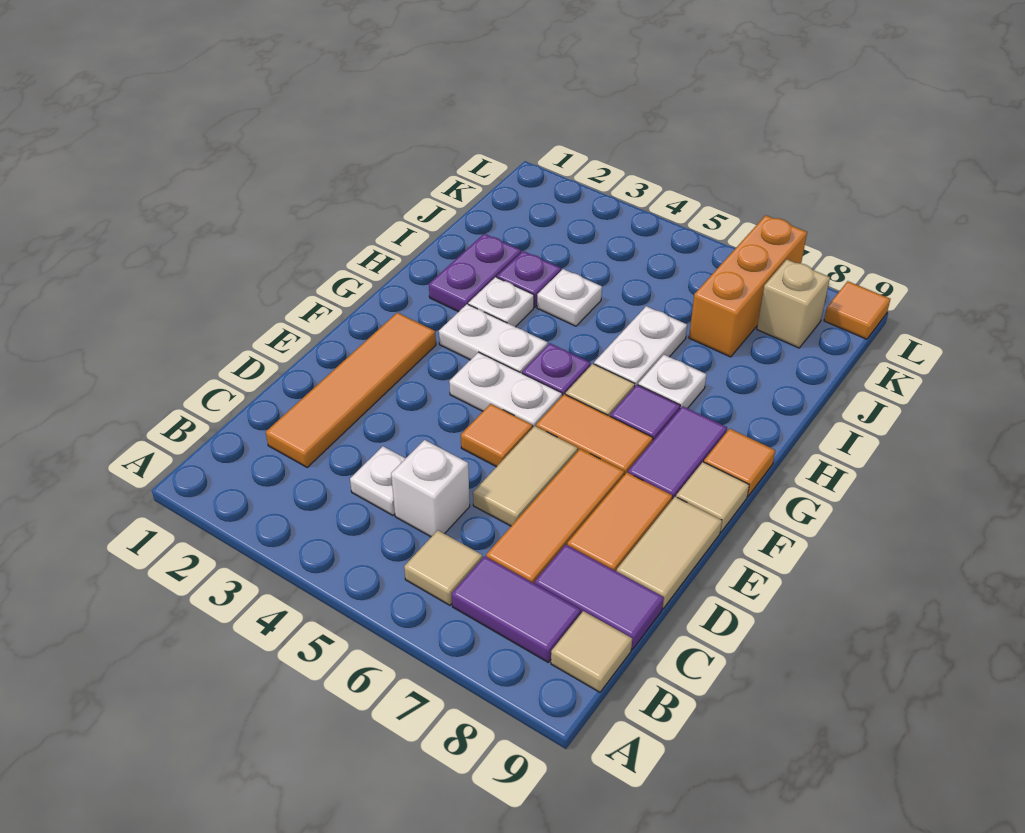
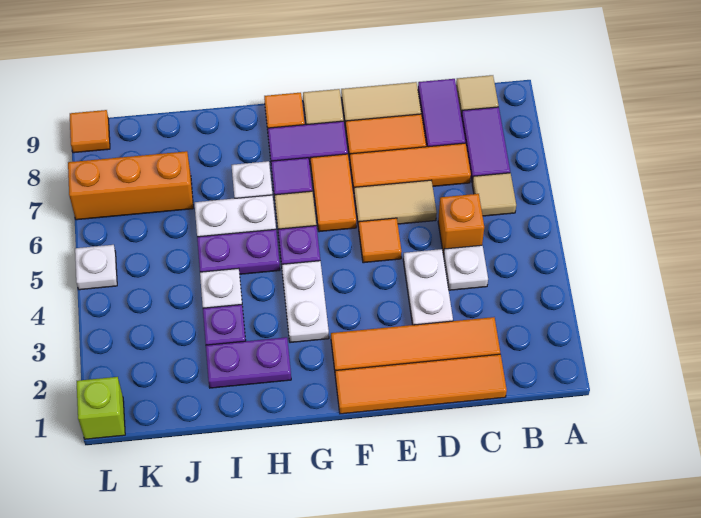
none -> orange 1x4 tile [335,354,507,414]
white 1x1 brick [391,440,470,537] -> orange 1x1 brick [438,194,484,255]
white 1x2 plate [449,352,562,428] -> white 1x2 plate moved to [403,249,453,325]
white 1x1 plate [468,277,534,327] -> white 1x1 plate moved to [75,245,117,290]
none -> purple 1x2 plate [197,229,280,274]
tan 1x1 brick [757,259,830,348] -> none
none -> lime 1x1 brick [77,377,125,439]

